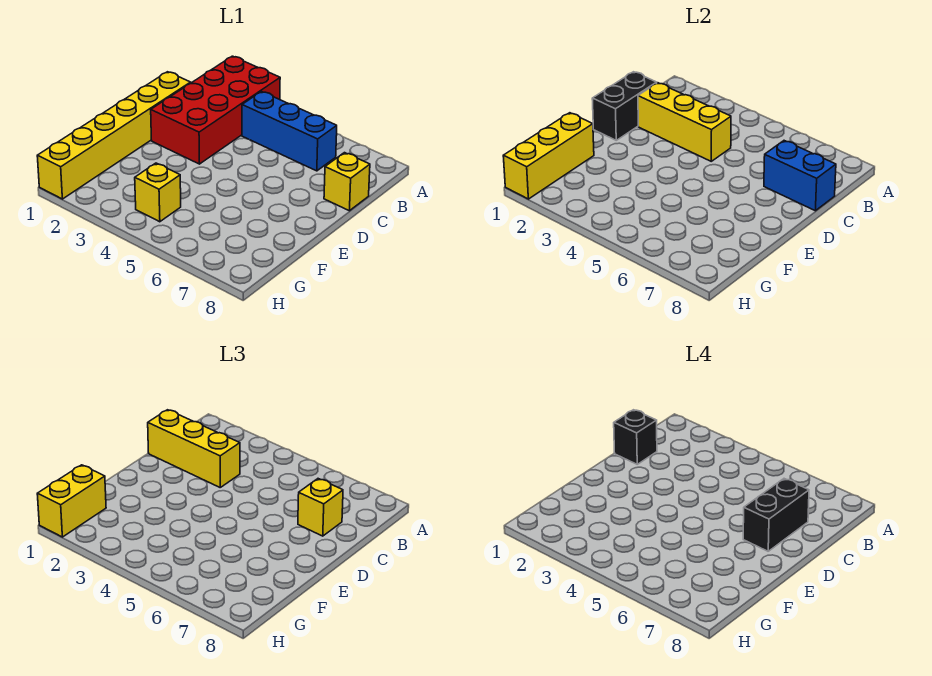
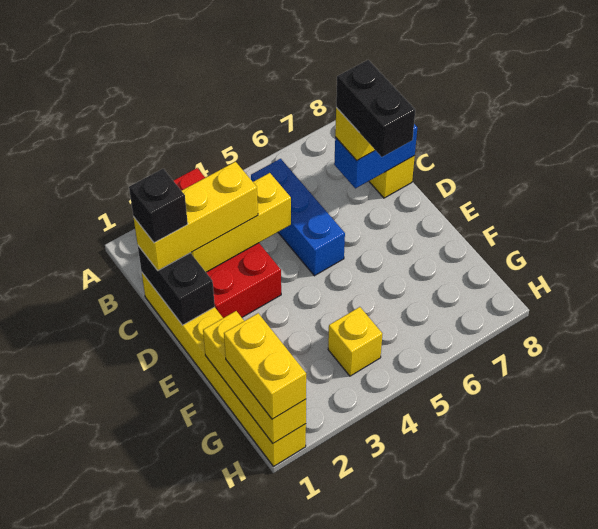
blue 1x3 brick [242,92,337,171] -> blue 1x3 brick turned to [251,159,345,276]

